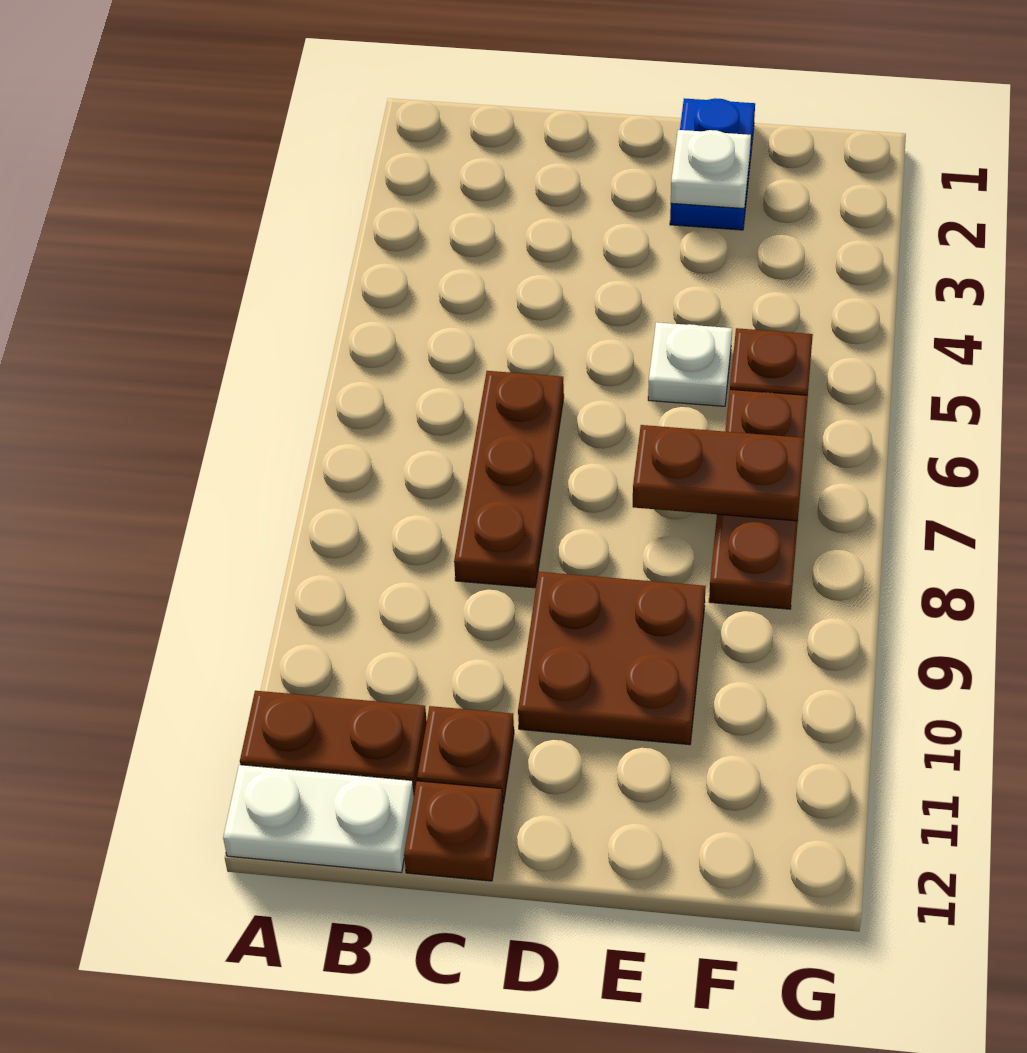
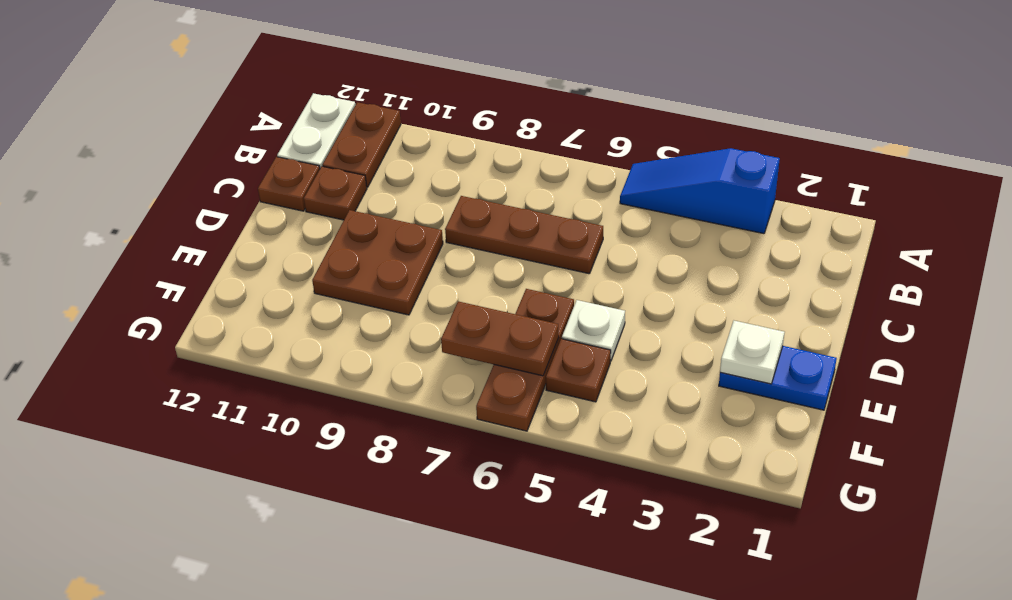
none -> blue 1x3 slope [620,148,780,234]
brown 1x2 plate [633,425,804,521] -> brown 1x2 plate turned to [441,301,559,376]
brown 1x3 plate [709,389,808,609] -> brown 1x3 plate turned to [476,289,574,431]

